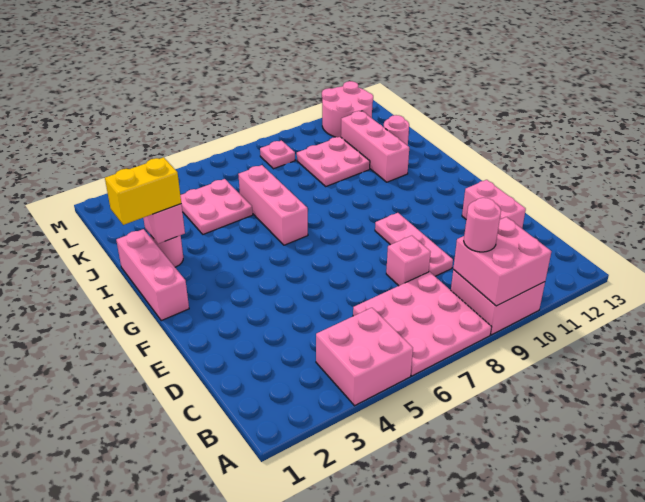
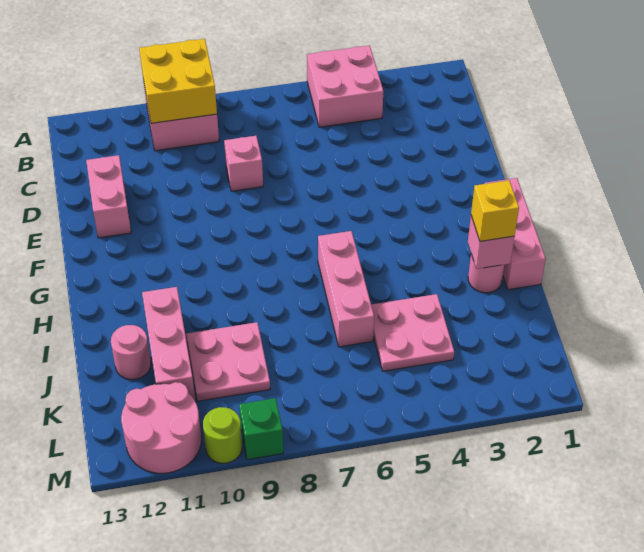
pink 3x3 plate [353,272,491,376] -> none
pink 2x2 brick [453,217,551,306] -> yellow 2x2 brick [139,39,217,123]
pink 1x1 round brick [464,198,501,252] -> none
pink 1x3 plate [375,213,453,276] -> none
yellow 1x2 brick [105,157,181,225] -> yellow 1x1 brick [471,180,519,241]
pink 1x1 plate [260,141,295,169] -> none
none -> green 1x1 brick [239,398,283,460]
none -> lime 1x1 round brick [203,407,242,463]

